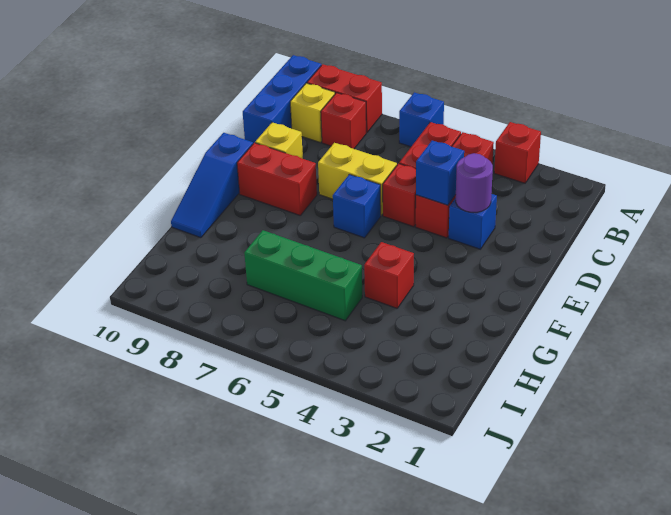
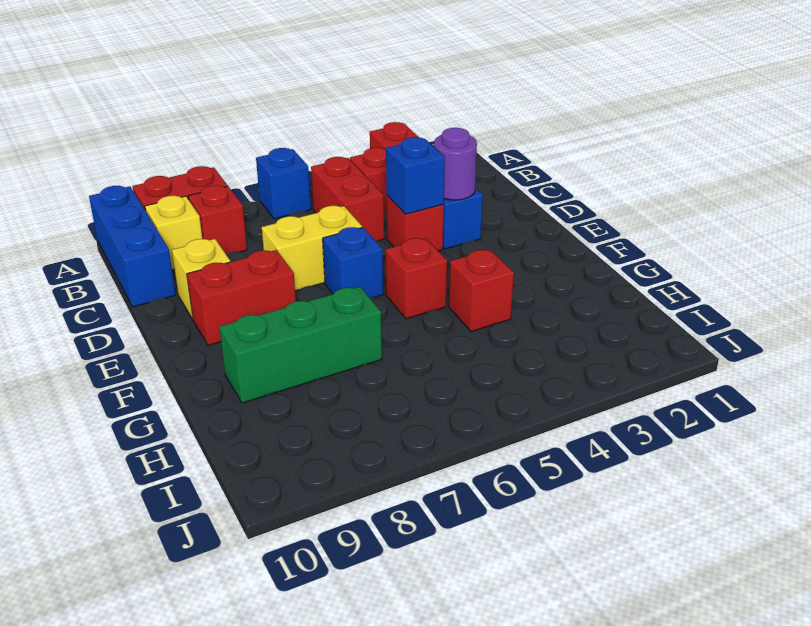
red 1x1 brick [383,164,416,227] -> red 1x1 brick moved to [386,238,447,319]
blue 1x3 slope [171,133,253,238] -> none
green 1x3 brick [244,230,362,321] -> green 1x3 brick moved to [219,287,382,403]

